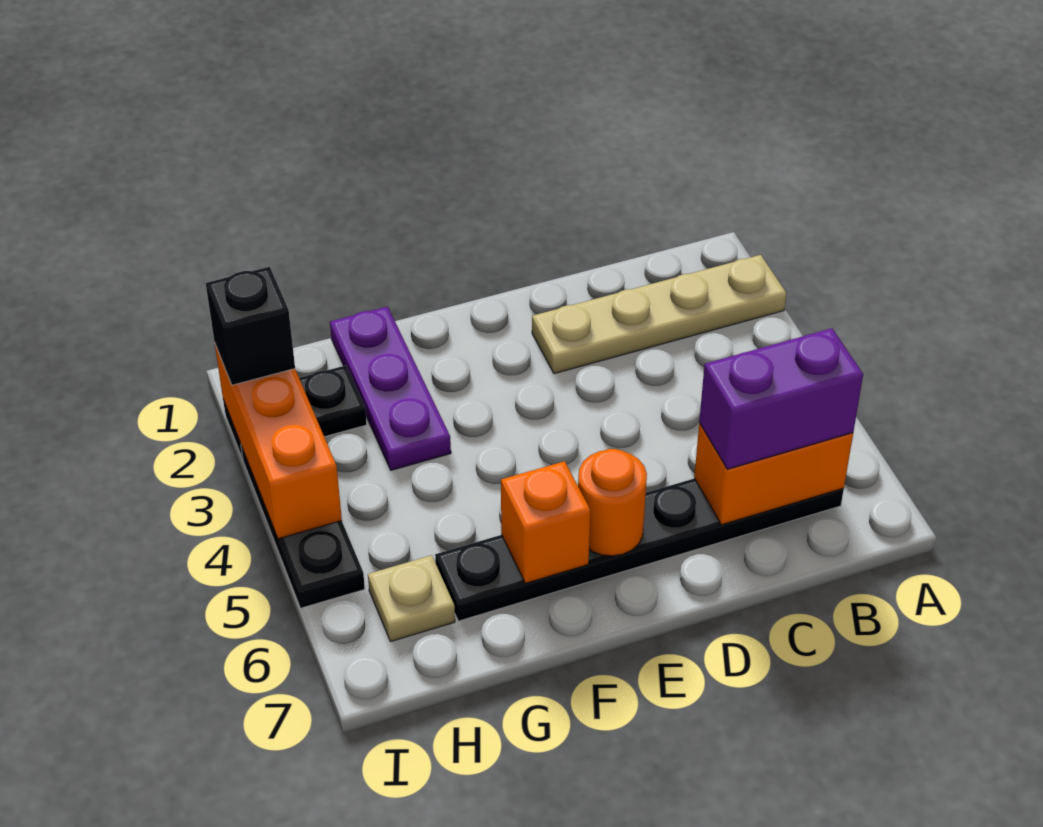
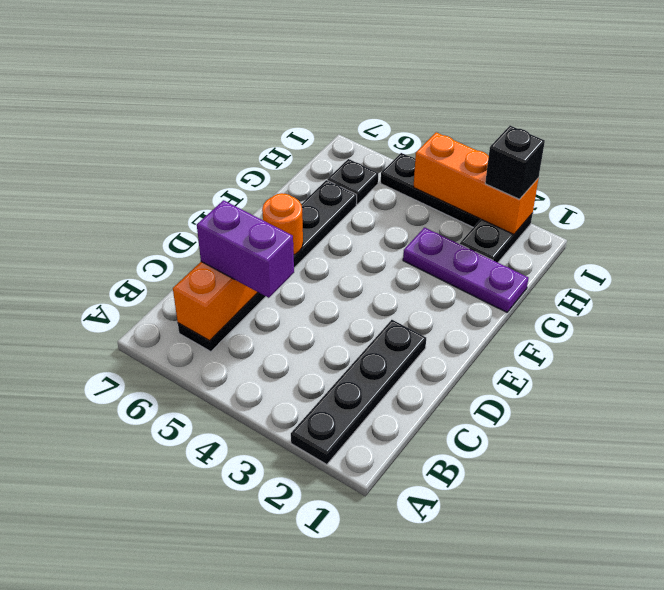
tan 1x4 plate [532,255,786,374] -> black 1x4 plate [291,320,426,465]
purple 1x2 brick [699,328,863,469] -> purple 1x2 brick turned to [197,200,294,298]
orange 1x1 brick [501,461,590,583] -> none
tan 1x1 plate [368,555,455,641] -> black 1x1 plate [327,159,378,204]

